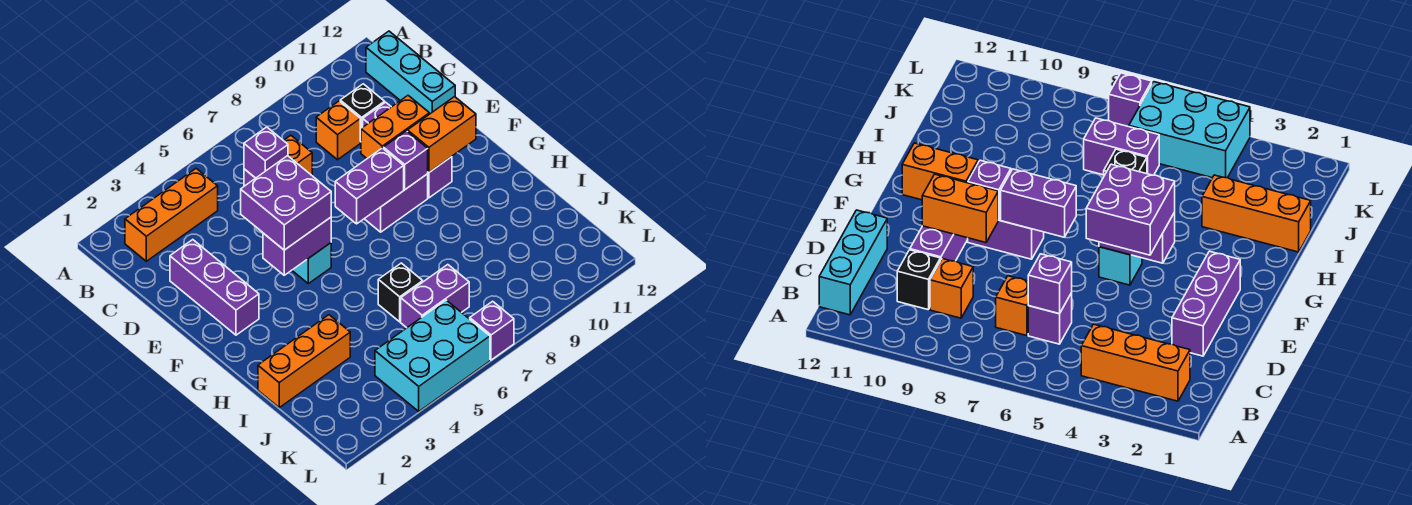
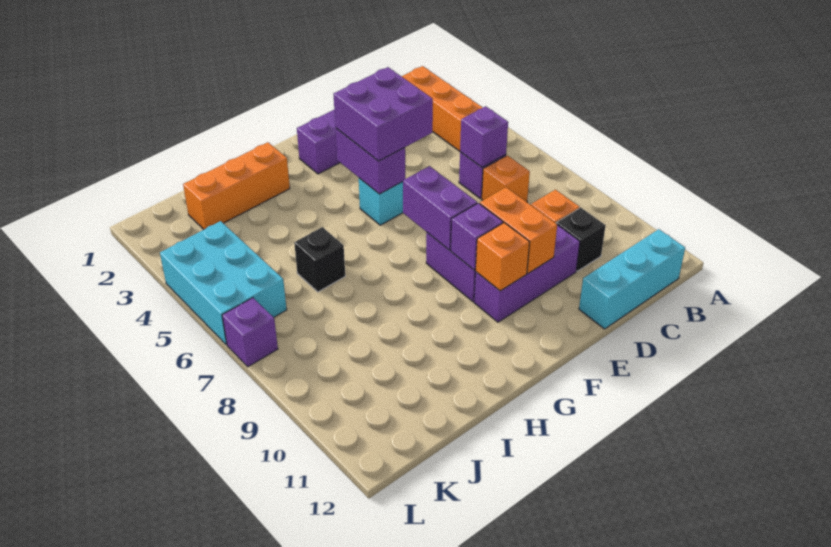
orange 1x2 brick [408,97,476,172] -> orange 1x1 brick [476,223,530,291]
orange 1x3 brick [258,315,350,408] -> orange 1x3 brick turned to [183,142,290,229]
purple 1x2 brick [401,265,469,328] -> none

